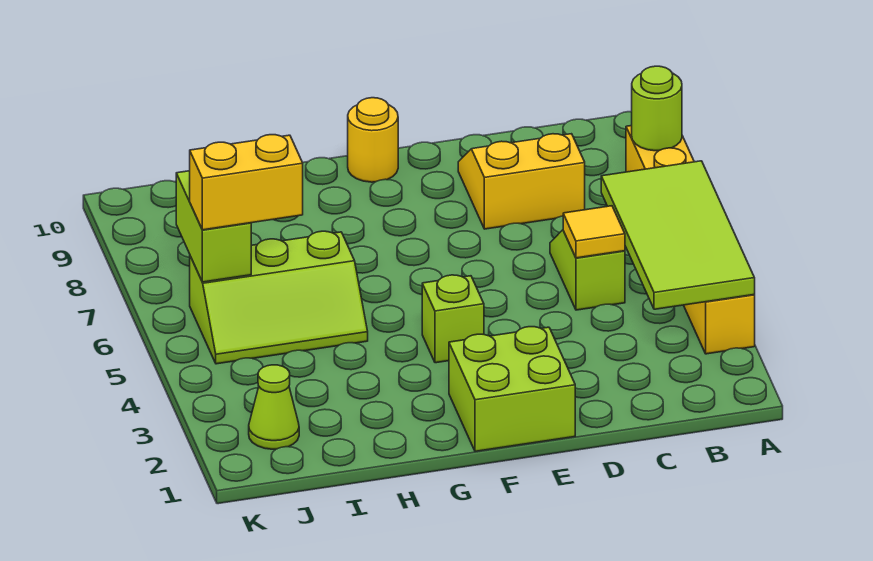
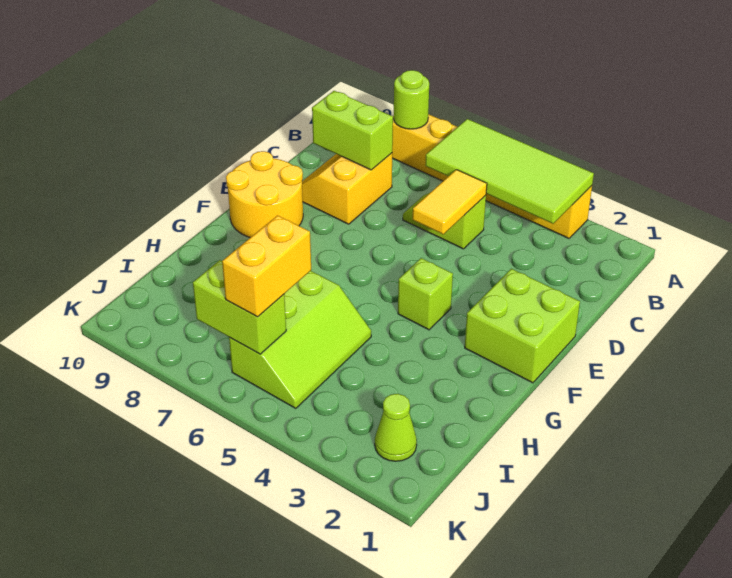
yellow 1x1 tile [563,206,625,258] -> yellow 1x2 tile [413,170,487,234]
none -> lime 1x2 brick [312,91,393,170]
yellow 1x1 round brick [348,98,398,182] -> yellow 2x2 round brick [226,151,303,238]

